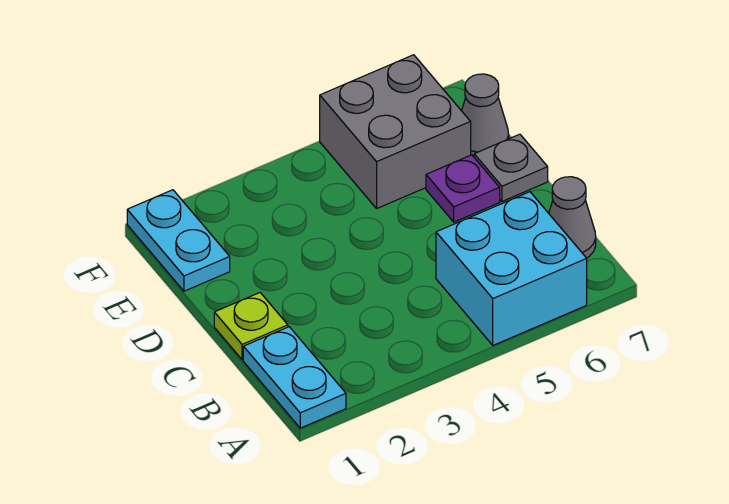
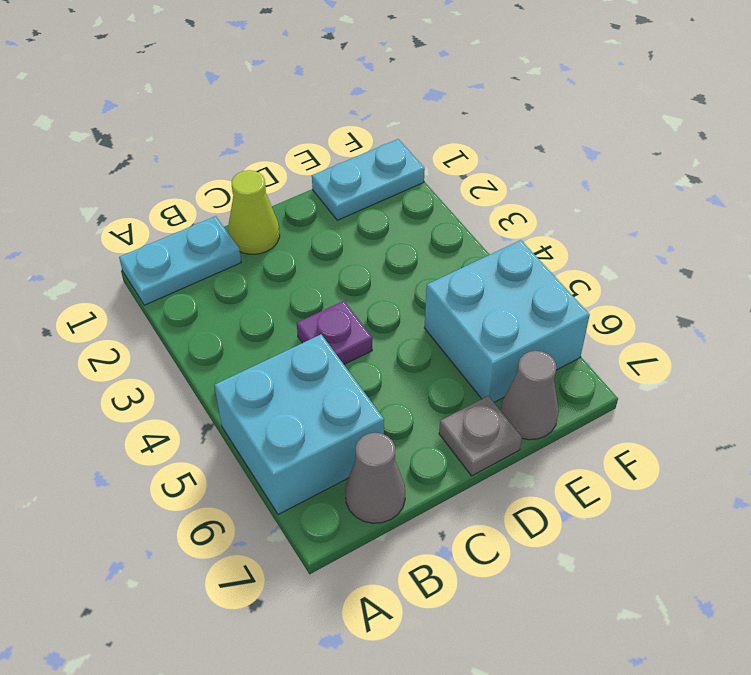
lime 1x1 plate [214,293,288,360] -> lime 1x1 cone [228,170,280,254]
purple 1x1 plate [426,155,500,222] -> purple 1x1 plate moved to [297,301,372,364]
grey 2x2 brick [320,55,471,208] -> cyan 2x2 brick [424,240,590,402]

